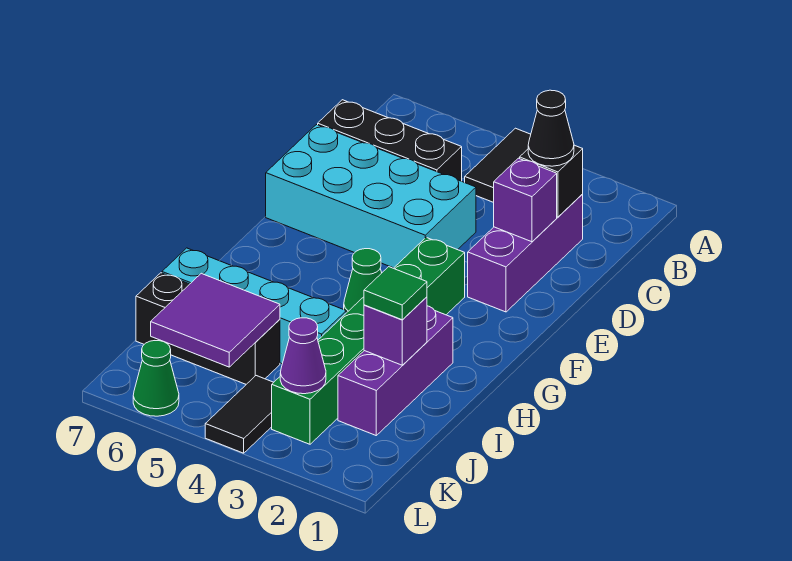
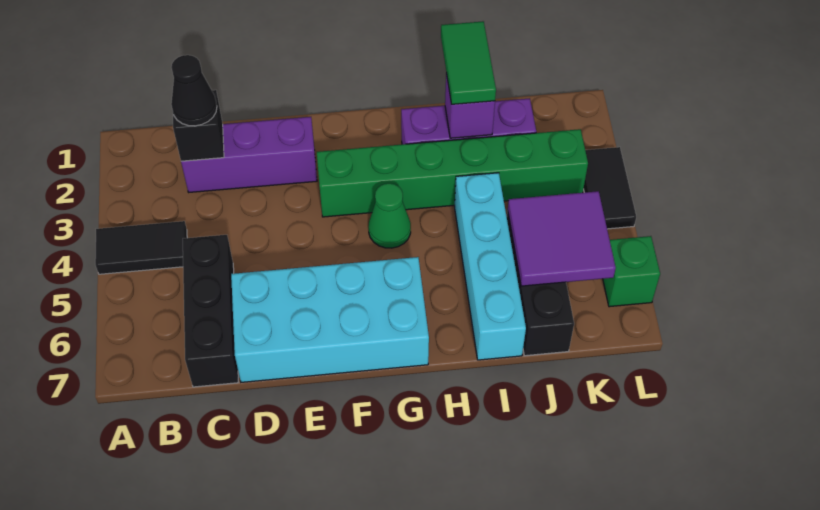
purple 1x1 brick [494,158,557,242] -> none
cyan 2x4 brick [266,125,476,268] -> cyan 2x4 brick turned to [231,257,429,382]
green 1x1 tile [364,267,427,320] -> green 1x2 tile [441,21,496,104]
purple 1x1 cone [280,318,326,394] -> none
black 1x2 tile [205,376,274,453] -> black 1x2 tile turned to [584,147,636,229]
green 1x1 cone [133,341,179,416] -> green 1x1 brick [603,236,660,307]

